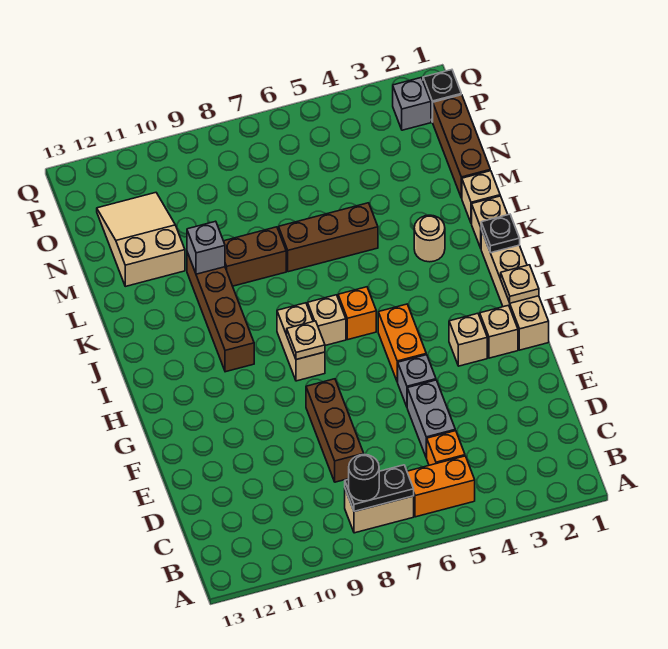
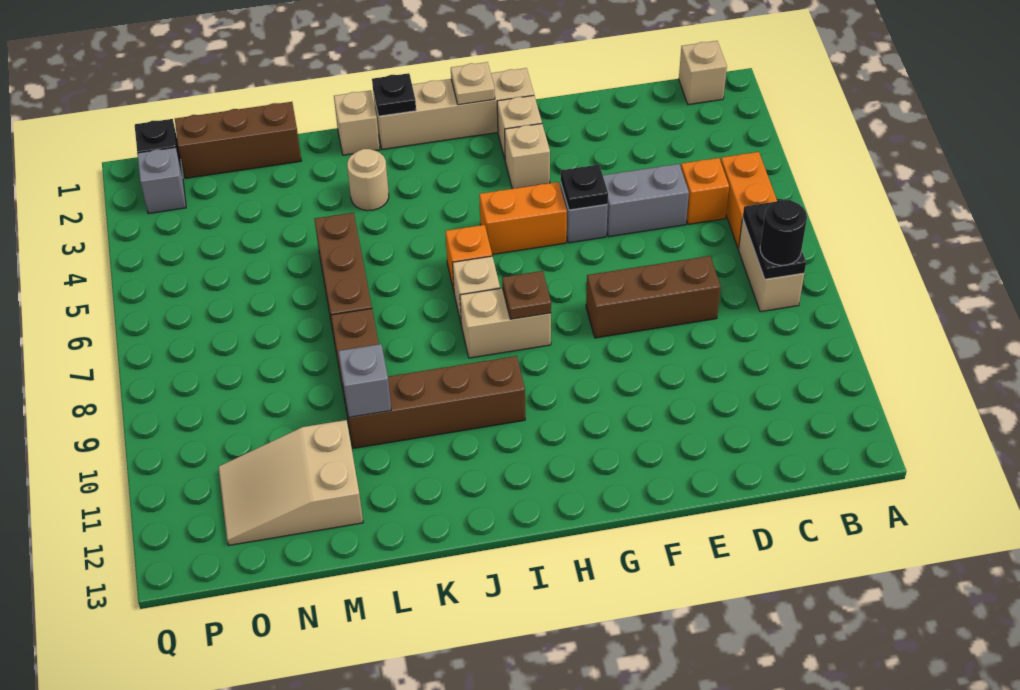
none -> black 1x1 plate [561,165,608,210]
tan 1x1 plate [287,321,325,360] -> brown 1x1 plate [502,271,551,319]
tan 1x1 brick [462,171,500,224] -> tan 1x1 brick moved to [679,41,727,105]

